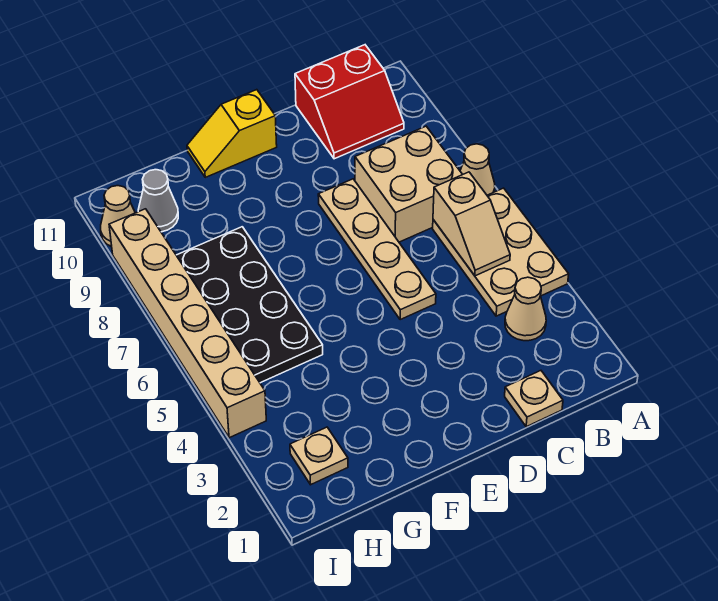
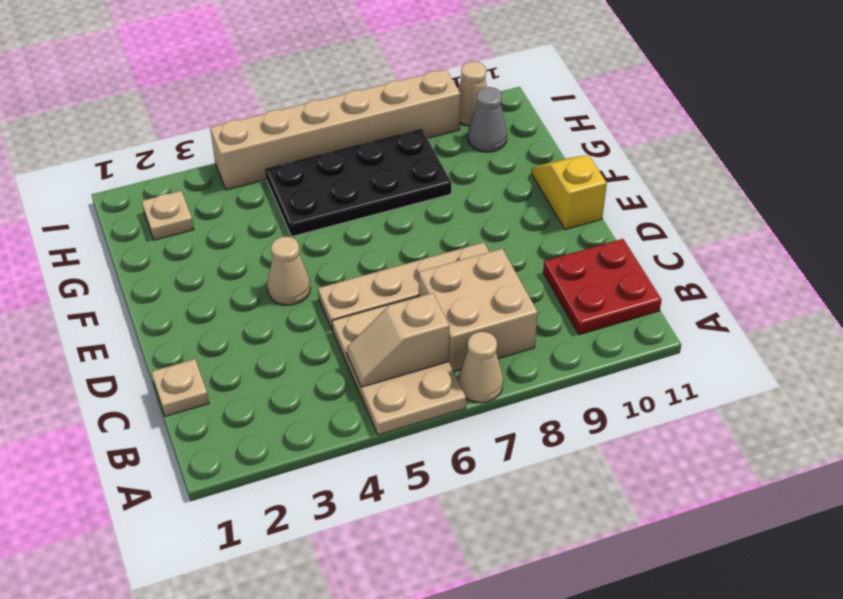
tan 2x3 plate [433,188,569,316] -> tan 2x3 plate turned to [332,297,466,435]
tan 1x1 cone [505,277,546,341] -> tan 1x1 cone moved to [267,237,310,305]
red 2x2 slope [295,45,404,159] -> red 2x2 plate [543,239,662,335]

